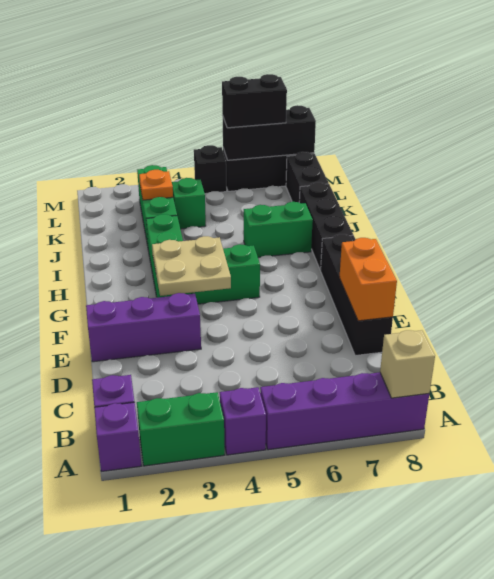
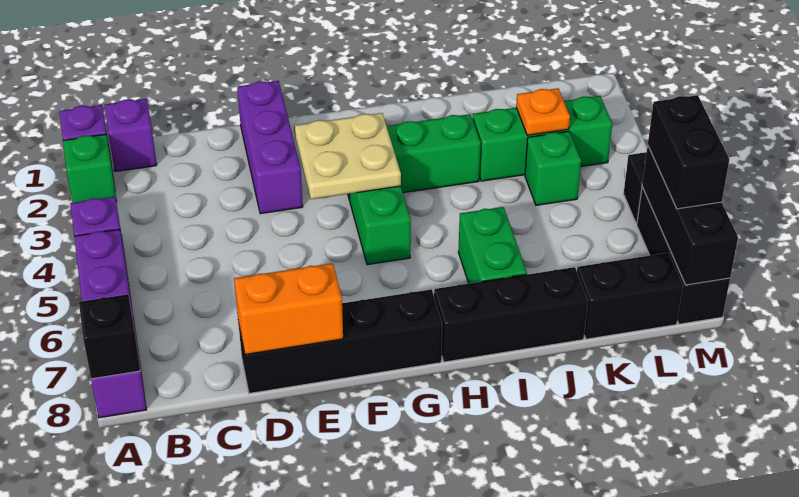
green 1x2 brick [137,392,225,466] -> green 1x1 brick [63,134,117,203]
tan 1x1 brick [380,330,435,398] -> black 1x1 brick [79,294,140,379]

